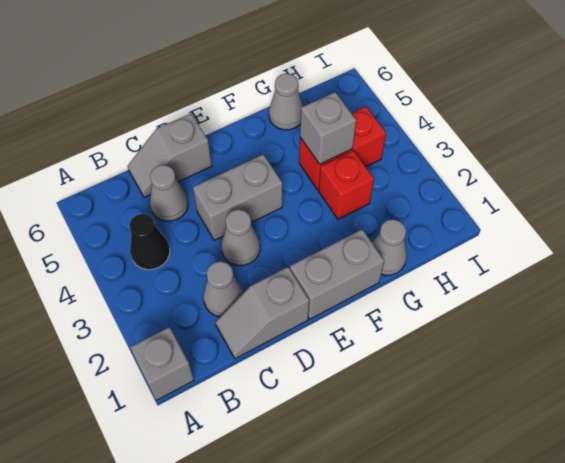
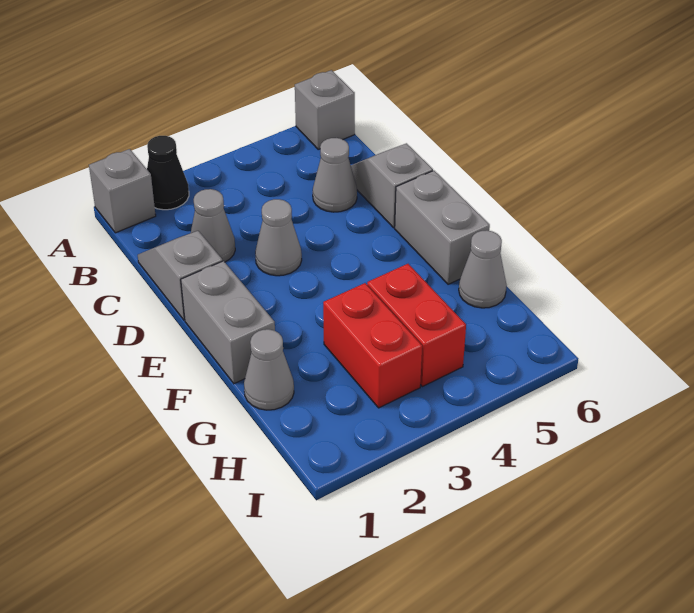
black 1x1 cone [129,214,170,270] -> black 1x1 cone moved to [147,136,189,210]
grey 1x2 brick [193,154,282,240] -> grey 1x2 brick moved to [395,171,490,284]
red 1x1 brick [319,151,374,219] -> red 1x2 brick [323,283,422,408]
grey 1x1 brick [300,92,356,164] -> grey 1x1 brick moved to [295,70,355,149]

